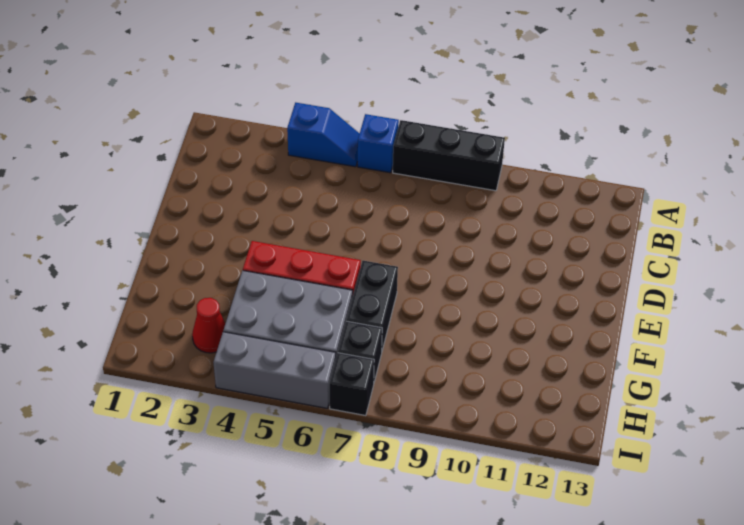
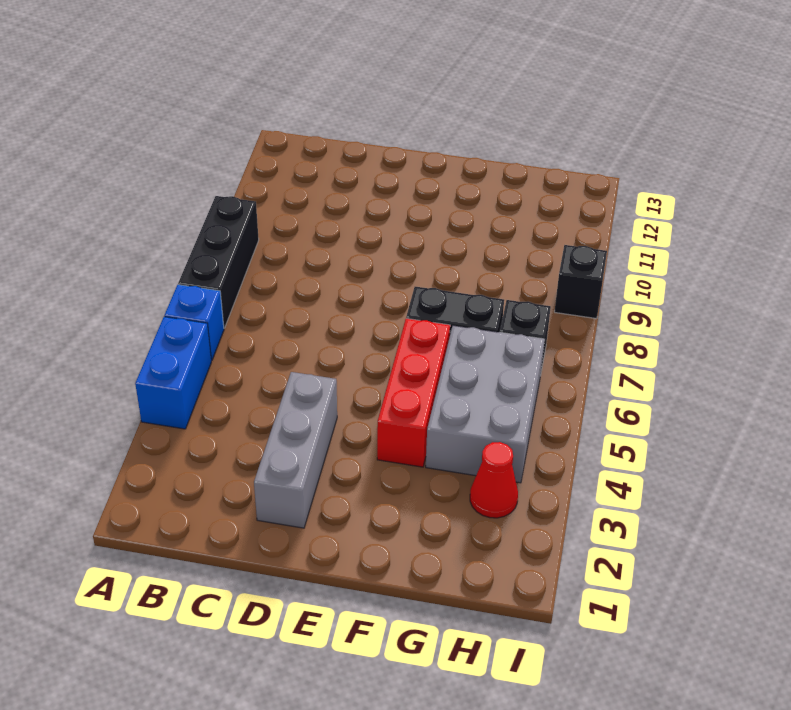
blue 1x2 slope [287,103,360,167] -> blue 1x2 brick [135,317,211,429]
grey 1x3 brick [213,332,336,408] -> grey 1x3 brick moved to [254,372,337,528]
black 1x1 brick [329,353,374,416] -> black 1x1 brick moved to [554,245,607,319]

